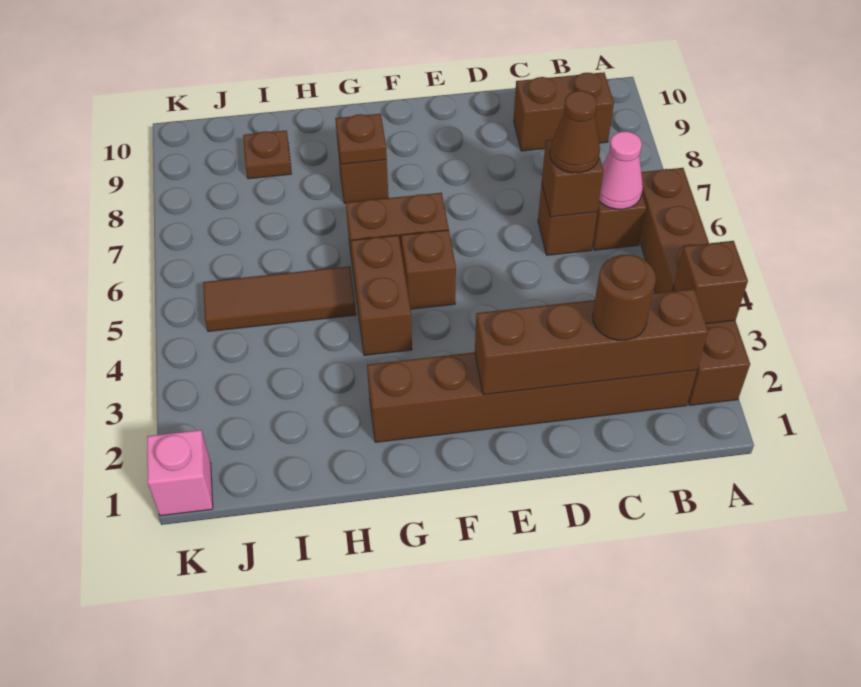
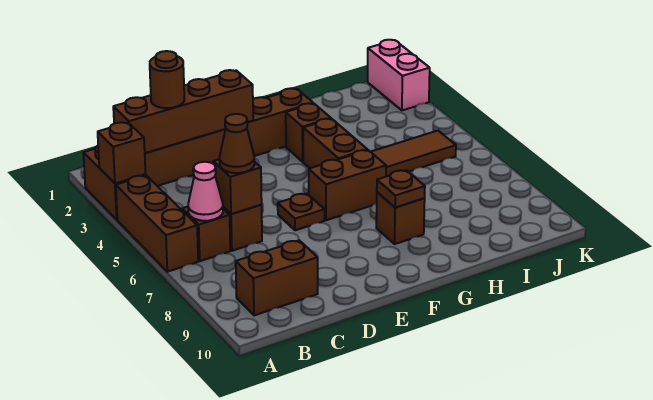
brown 1x1 brick [401,230,456,309] -> brown 1x1 brick moved to [286,103,331,162]
brown 1x1 plate [243,130,291,179] -> brown 1x1 plate moved to [278,194,325,230]
pink 1x1 brick [147,430,213,516] -> pink 1x2 brick [368,40,430,110]

